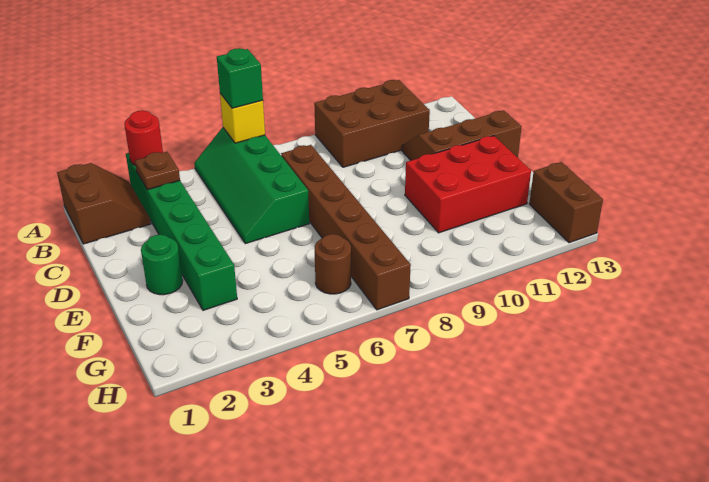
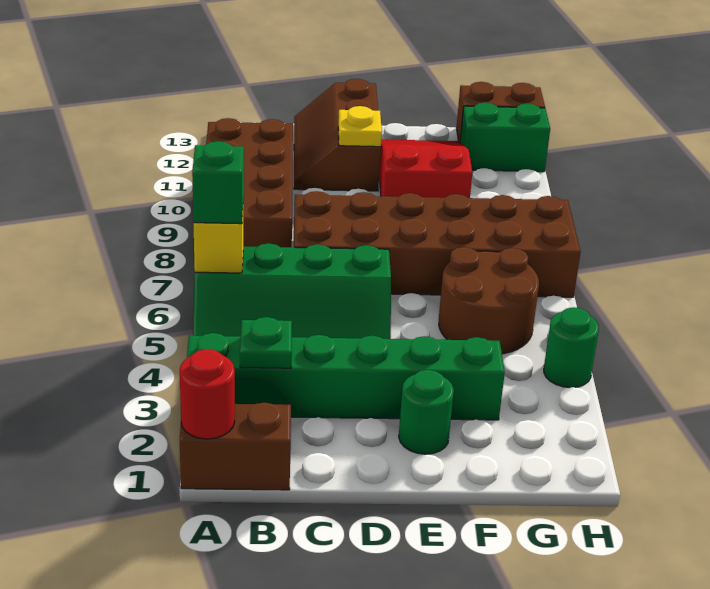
red 1x1 round brick [124,110,163,166] -> red 1x1 round brick moved to [180,349,235,439]
brown 2x3 brick [314,80,430,167] -> brown 2x4 brick [206,118,293,247]
brown 1x1 plate [135,152,180,190] -> green 1x1 plate [240,317,292,368]
brown 1x6 brick [281,145,411,310] -> brown 2x6 brick [294,191,581,297]
none -> yellow 1x1 plate [338,106,382,147]
red 2x3 brick [405,136,531,233] -> red 2x3 slope [379,139,472,198]
brown 1x1 round brick [314,234,351,294] -> brown 2x2 round brick [439,247,539,354]
none -> green 1x2 brick [460,103,550,172]
none -> green 1x1 round brick [544,307,599,388]

